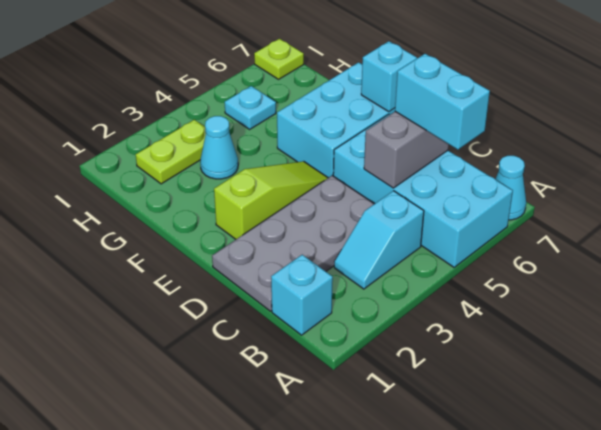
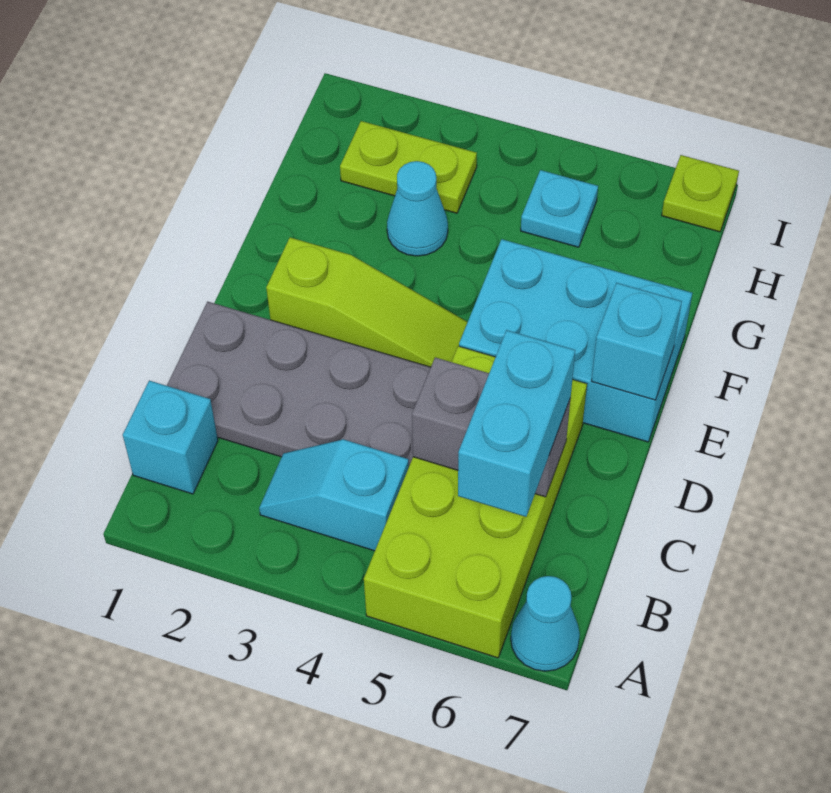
cyan 2x4 brick [333,114,513,267] -> lime 2x4 brick [364,346,587,658]

